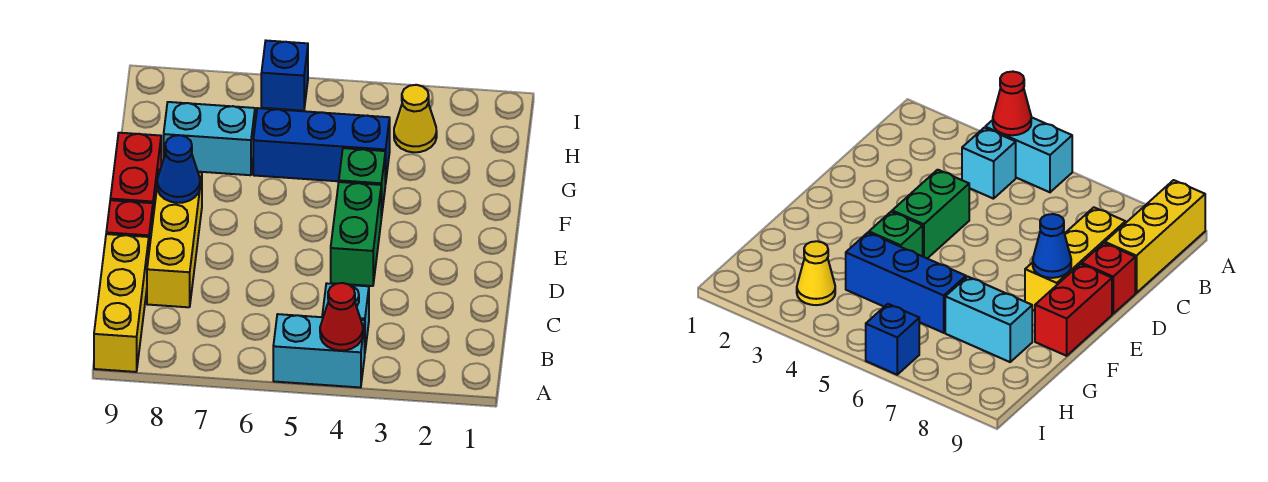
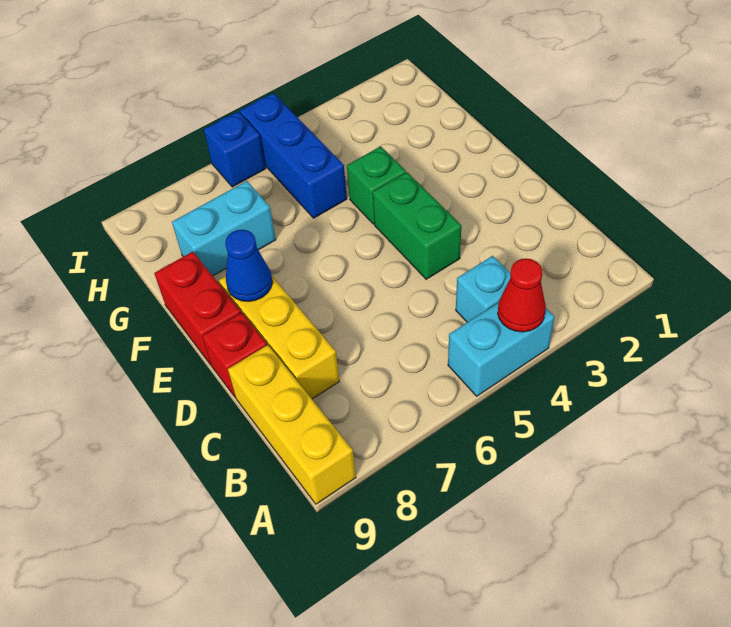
blue 1x3 brick [253,108,390,184] -> blue 1x3 brick turned to [240,93,347,218]
yellow 1x1 cone [394,85,437,152] -> none

